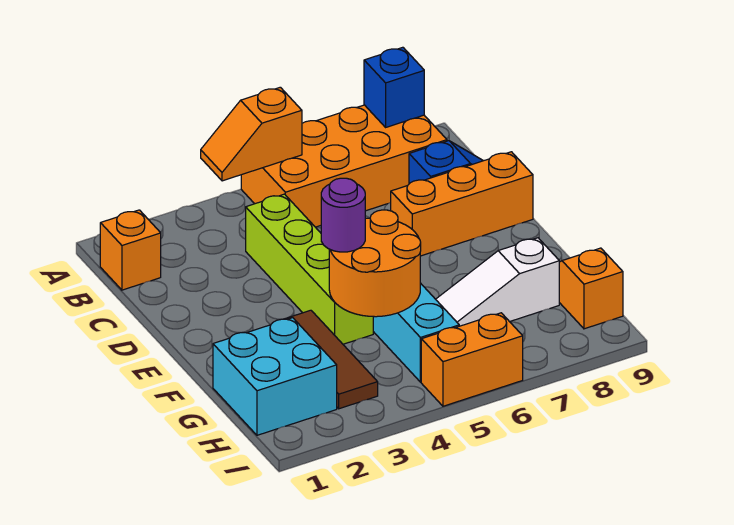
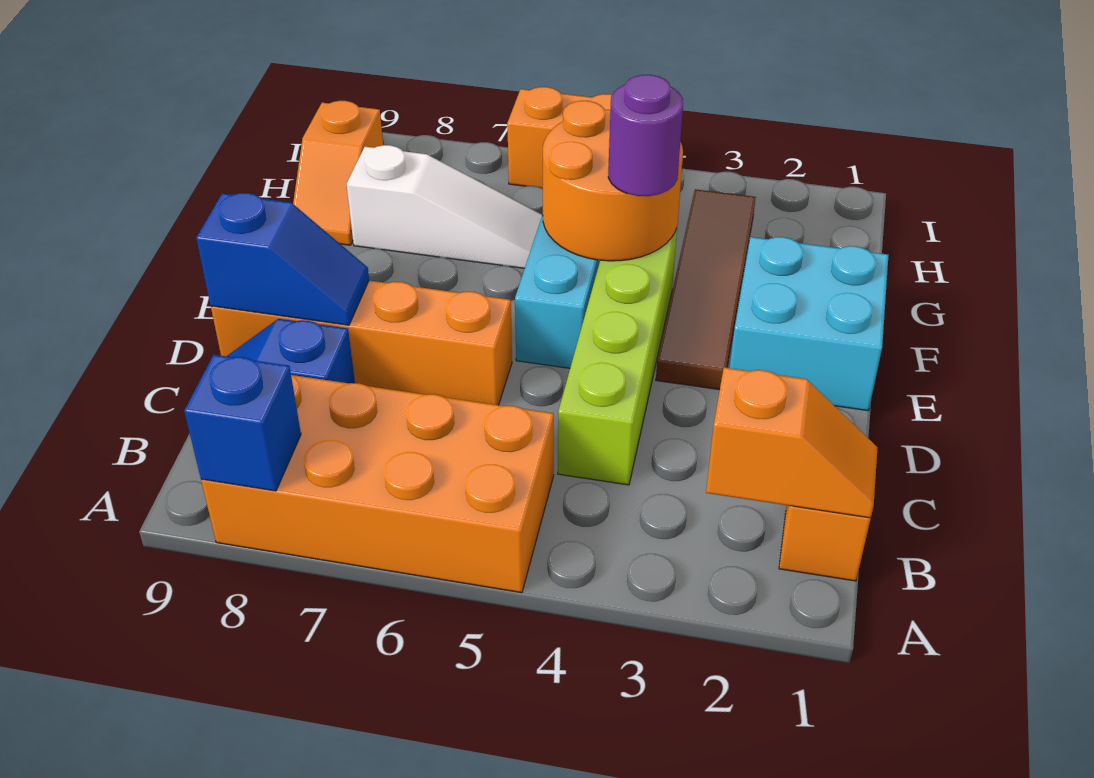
orange 1x2 slope [201,87,302,181] -> orange 1x2 slope moved to [706,367,878,518]
orange 1x3 brick [391,152,533,256] -> orange 1x4 brick [211,280,512,405]
none -> blue 1x2 slope [196,193,369,325]
brown 1x3 tile [285,310,378,409] -> brown 1x4 tile [656,189,756,390]
cyan 2x2 brick [213,318,337,435] -> cyan 2x2 brick moved to [730,237,889,411]

